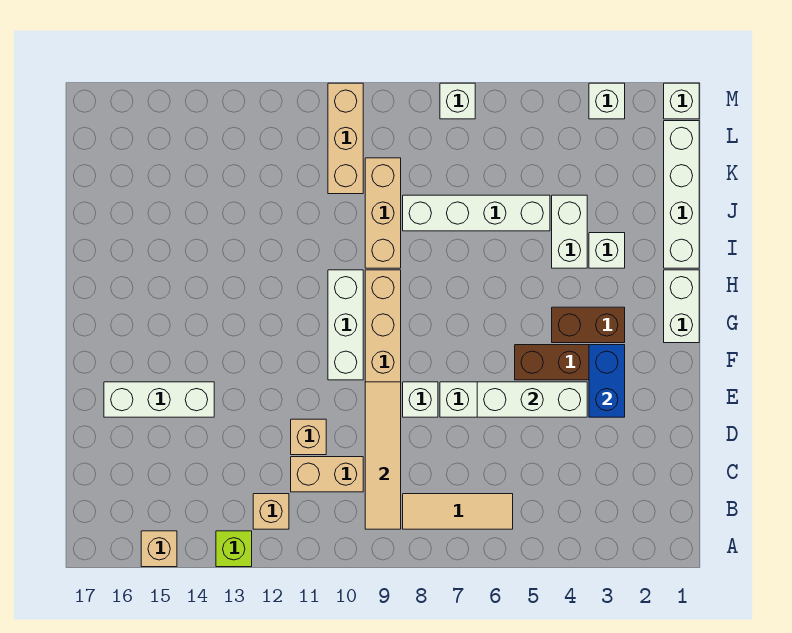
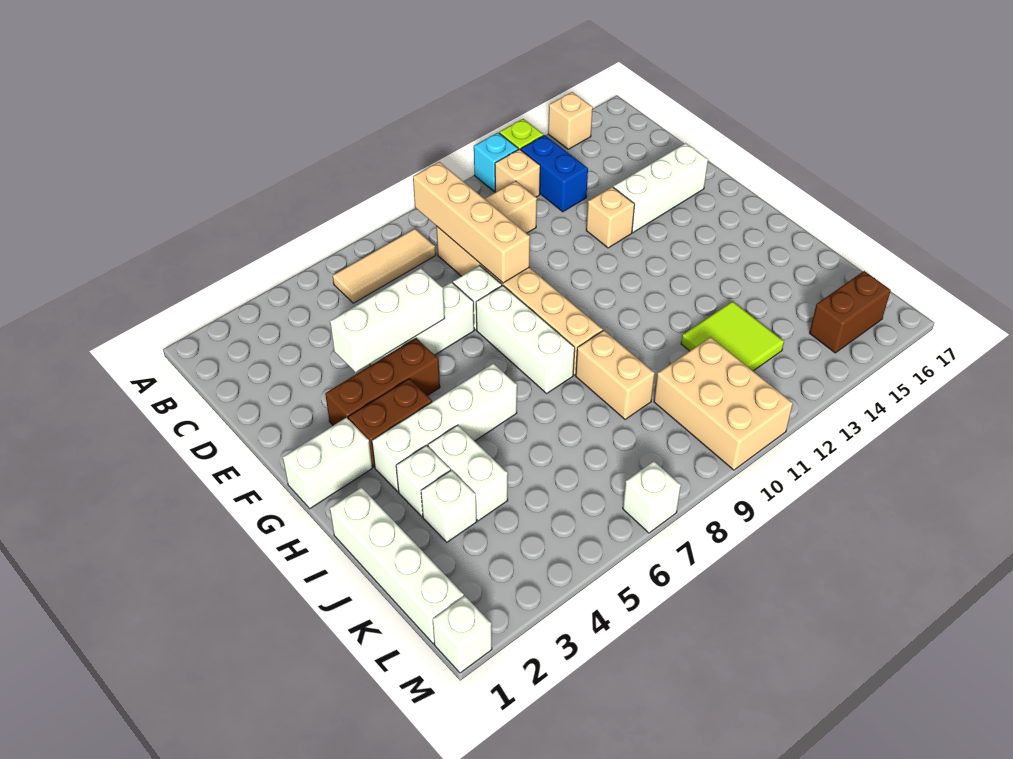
none -> cyan 1x1 brick [474,133,518,191]
tan 1x4 tile [365,382,401,529] -> tan 1x4 brick [413,162,530,283]
tan 1x1 brick [291,419,326,455] -> tan 1x1 brick moved to [586,187,635,248]
blue 1x2 brick [589,345,625,417] -> blue 1x2 brick moved to [521,135,588,212]
white 1x3 brick [328,270,363,380] -> white 1x3 brick moved to [476,286,575,393]
white 1x2 brick [664,270,699,343] -> white 1x2 brick turned to [283,418,372,509]
tan 1x3 brick [365,158,401,268] -> tan 1x2 brick [576,330,655,420]
white 1x4 brick [403,195,550,231] -> white 1x4 brick moved to [372,363,517,492]
none -> lime 2x2 tile [681,301,784,371]
tan 1x3 brick [328,83,363,194] -> tan 2x3 brick [654,337,793,470]
none -> brown 1x2 brick [810,271,891,353]
white 1x1 brick [589,83,625,119] -> white 1x1 brick moved to [421,470,477,542]

